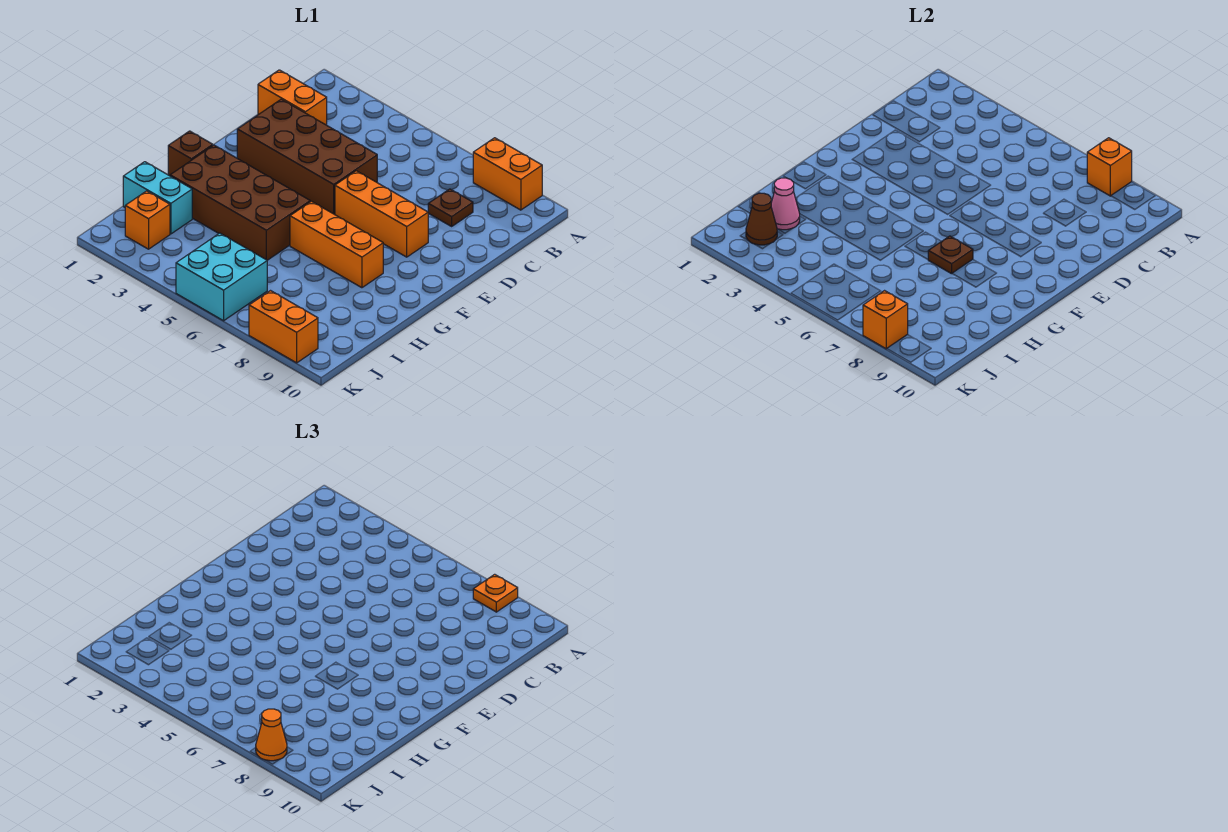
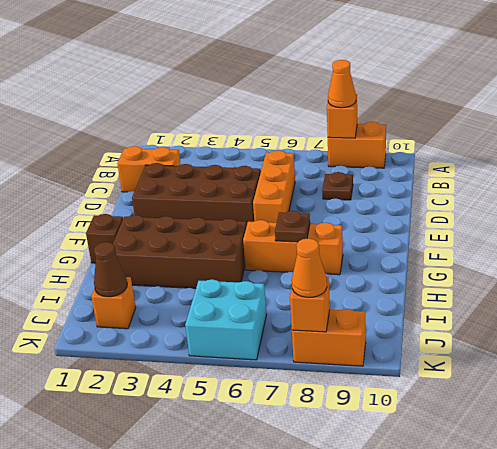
orange 1x1 plate [473,574,518,612] -> orange 1x1 cone [328,60,356,108]
orange 1x3 brick [335,171,428,257] -> orange 1x3 brick turned to [253,150,295,223]
cyan 1x2 brick [123,162,192,234] -> none
pink 1x1 cone [771,178,800,230] -> none

